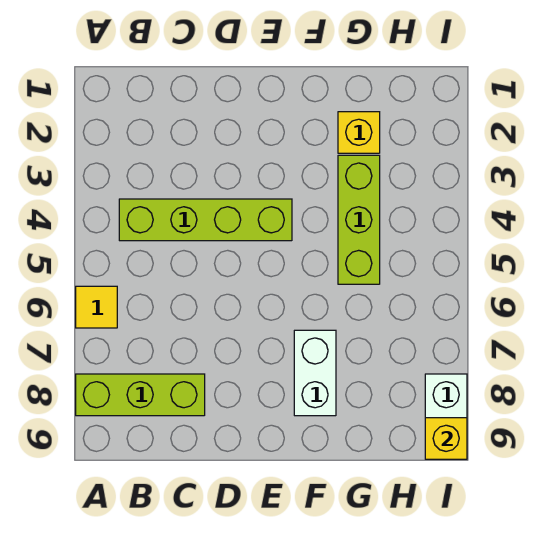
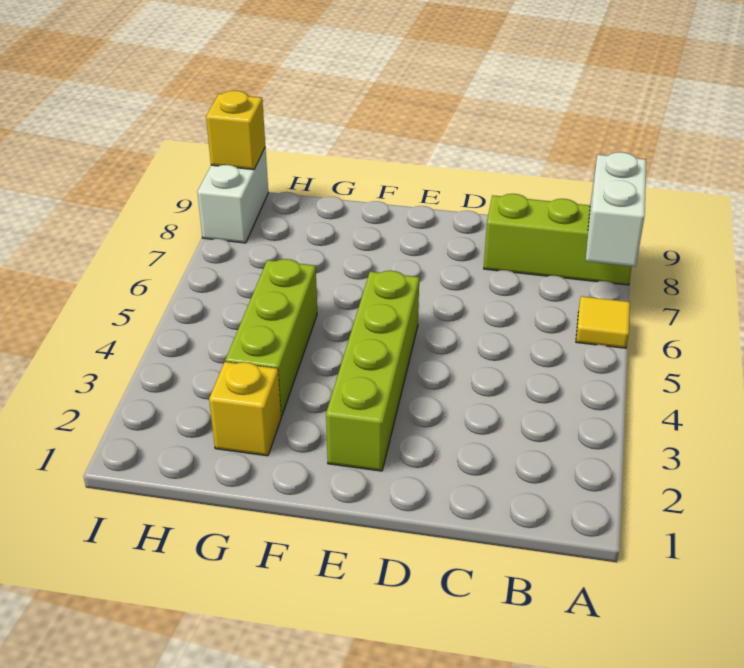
lime 1x4 brick [119,199,292,241] -> lime 1x4 brick turned to [326,271,419,471]
white 1x2 brick [294,330,336,416] -> white 1x2 brick moved to [586,152,646,267]

